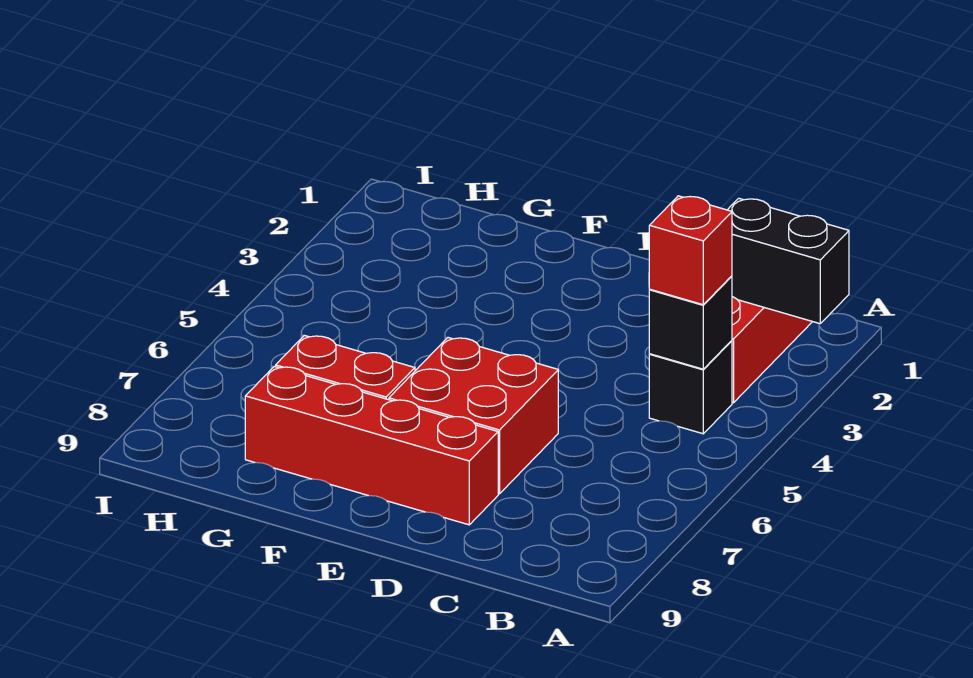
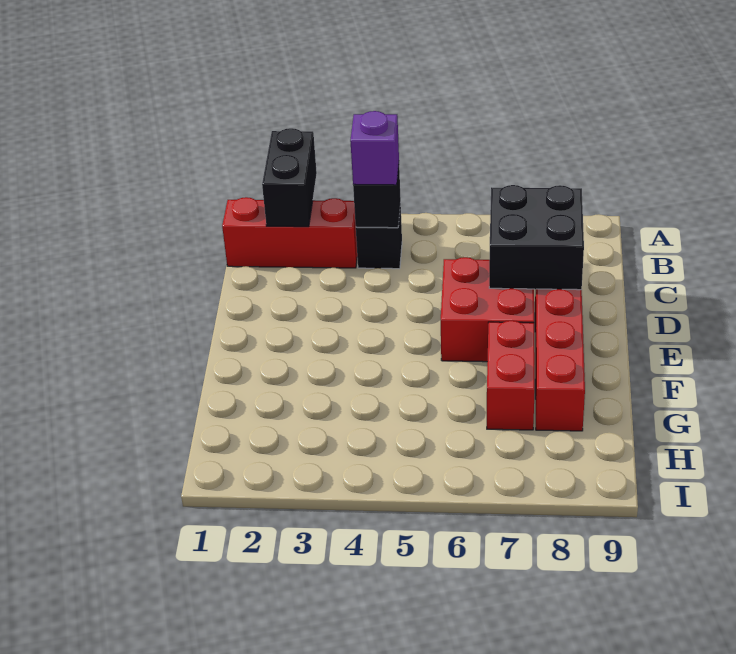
red 1x1 brick [649,196,732,305] -> purple 1x1 brick [350,111,399,185]
none -> black 2x2 brick [489,185,584,290]

